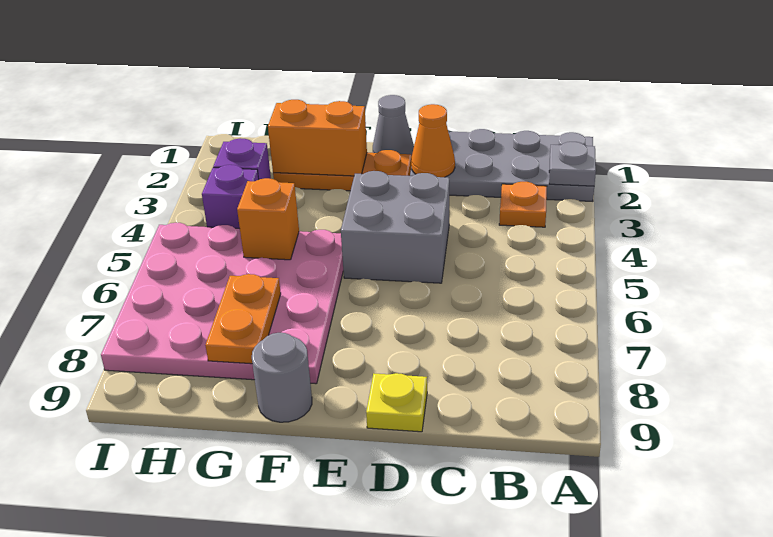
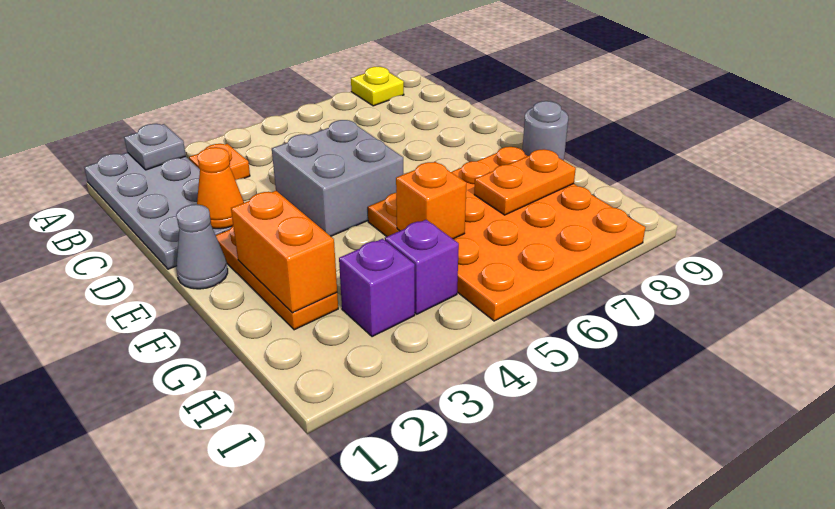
yellow 1x1 plate [366,373,427,432] -> yellow 1x1 plate moved to [351,67,404,106]
pink 4x4 plate [101,223,343,384] -> orange 4x4 plate [368,147,645,321]

